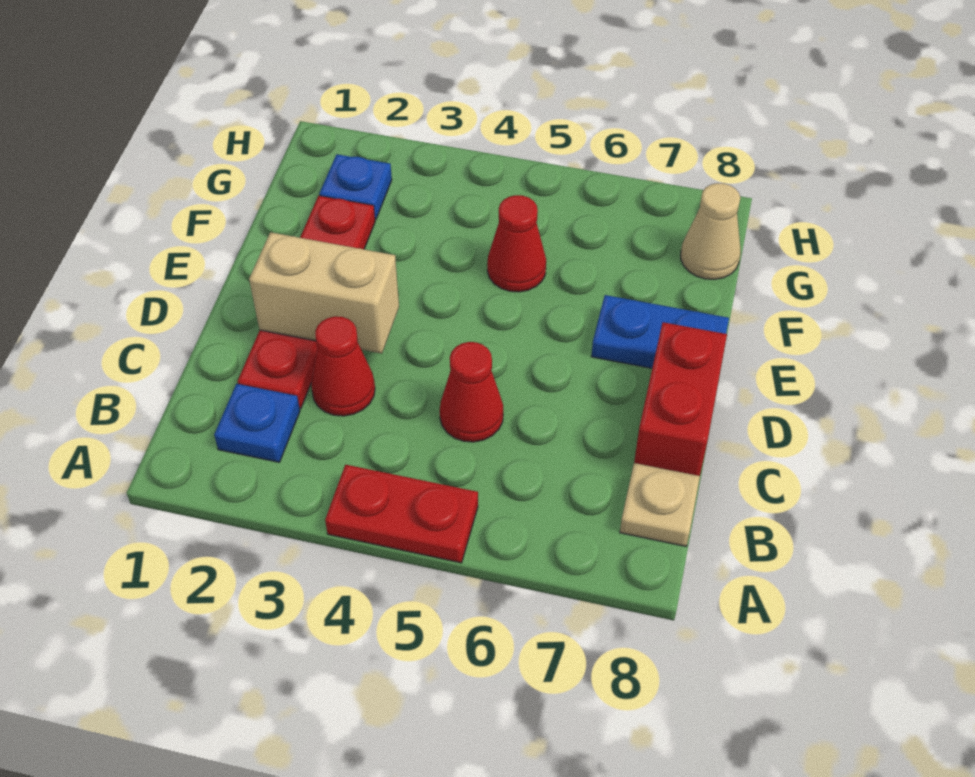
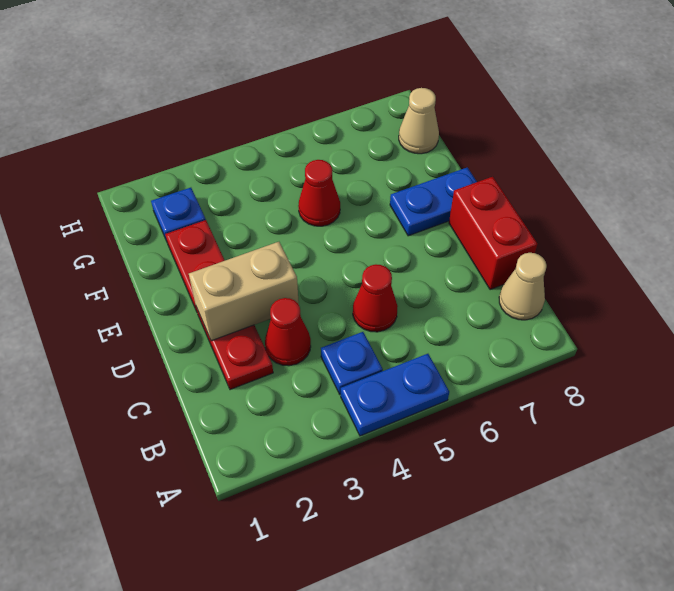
red 1x2 plate [325,465,478,563] -> blue 1x2 plate [341,354,449,436]
blue 1x1 plate [214,384,300,462] -> blue 1x1 plate moved to [321,332,383,394]
tan 1x1 plate [620,463,700,546] -> tan 1x1 cone [499,253,547,320]

